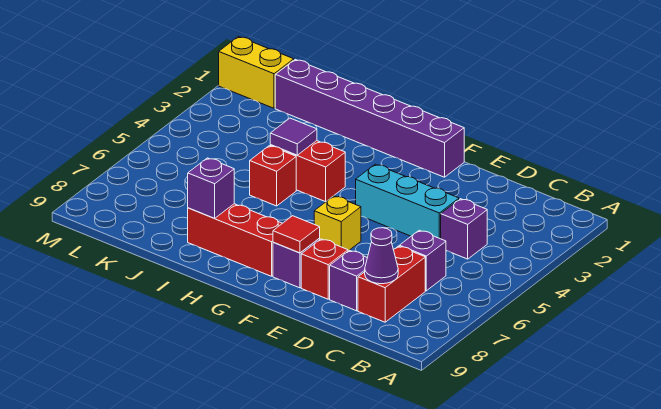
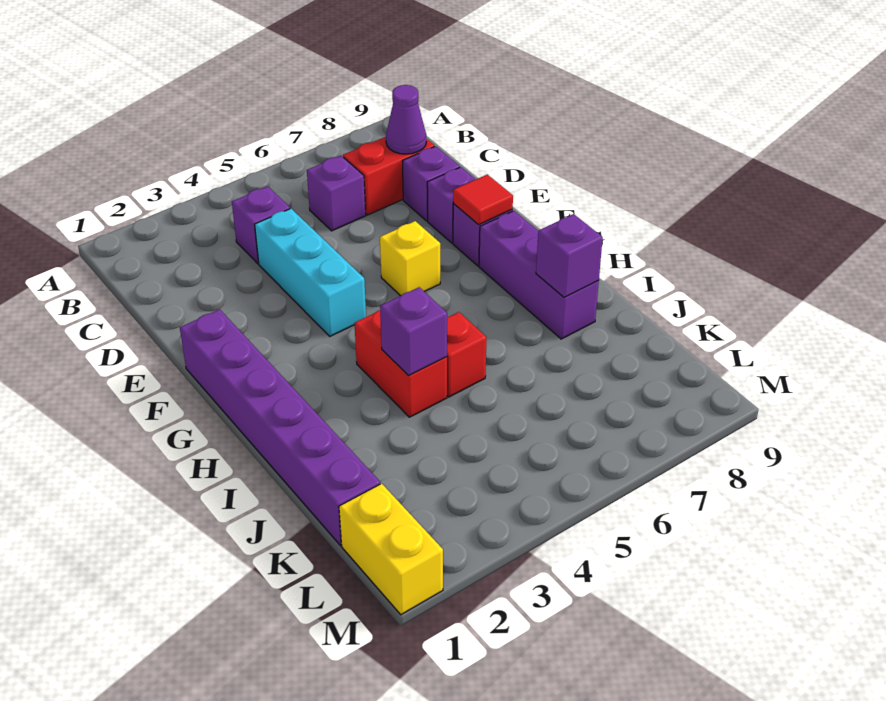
red 1x1 brick [301,239,348,299] -> purple 1x1 brick [427,167,476,243]
red 1x3 brick [188,204,282,276] -> purple 1x3 brick [479,211,599,339]
purple 1x1 tile [270,118,317,155] -> purple 1x1 brick [380,287,447,376]

